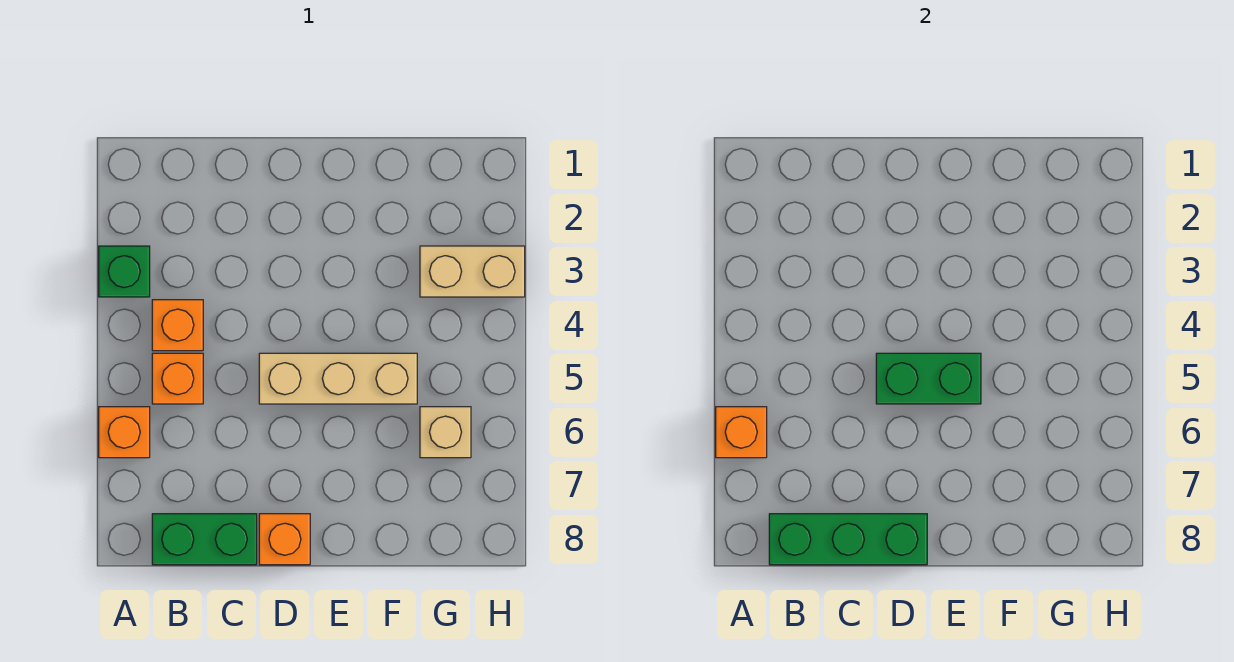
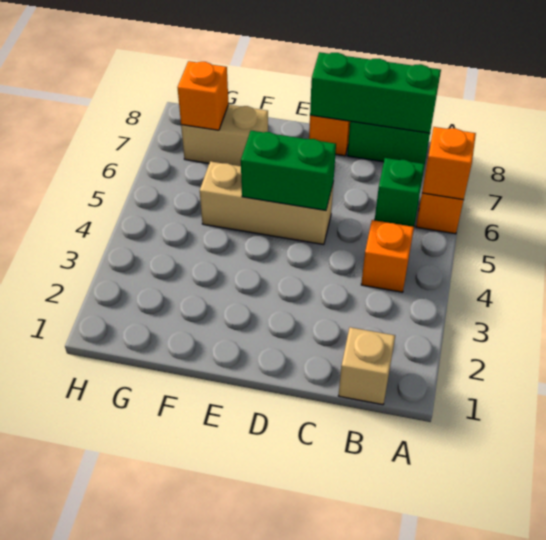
green 1x1 brick [99,246,150,297] -> green 1x1 brick moved to [375,158,425,227]
orange 1x1 brick [152,353,203,404] -> orange 1x1 brick moved to [177,61,229,130]
tan 1x2 brick [420,246,525,297] -> tan 1x2 brick moved to [181,105,268,166]
tan 1x1 brick [420,407,471,458] -> tan 1x1 brick moved to [338,327,395,405]

